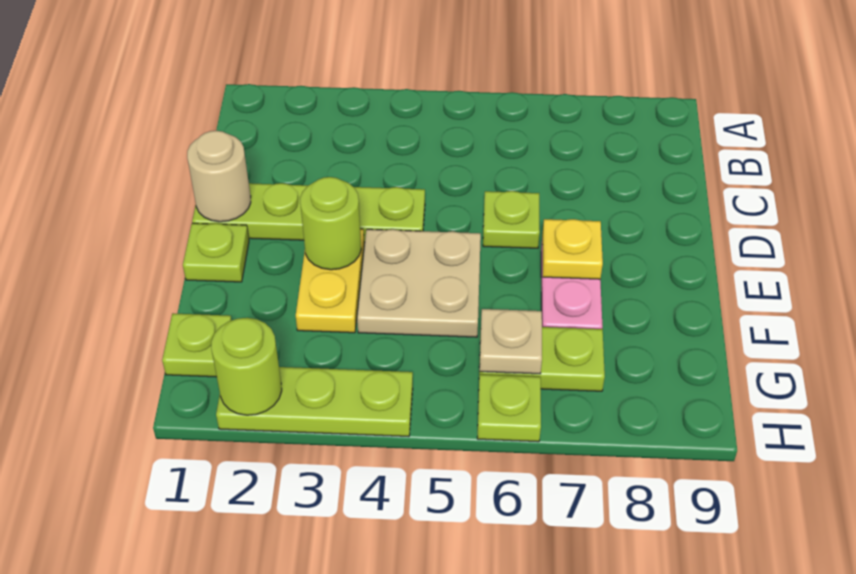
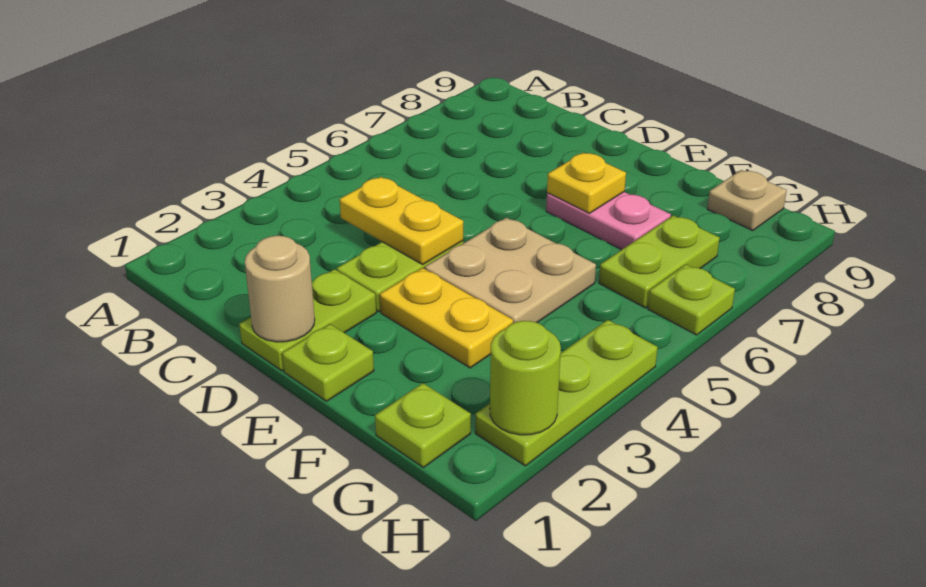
none -> yellow 1x2 plate [340,177,463,265]
lime 1x1 plate [483,191,540,248] -> none
lime 1x1 round brick [300,177,361,270] -> none
tan 1x1 plate [480,309,542,374] -> tan 1x1 plate moved to [707,170,787,231]

